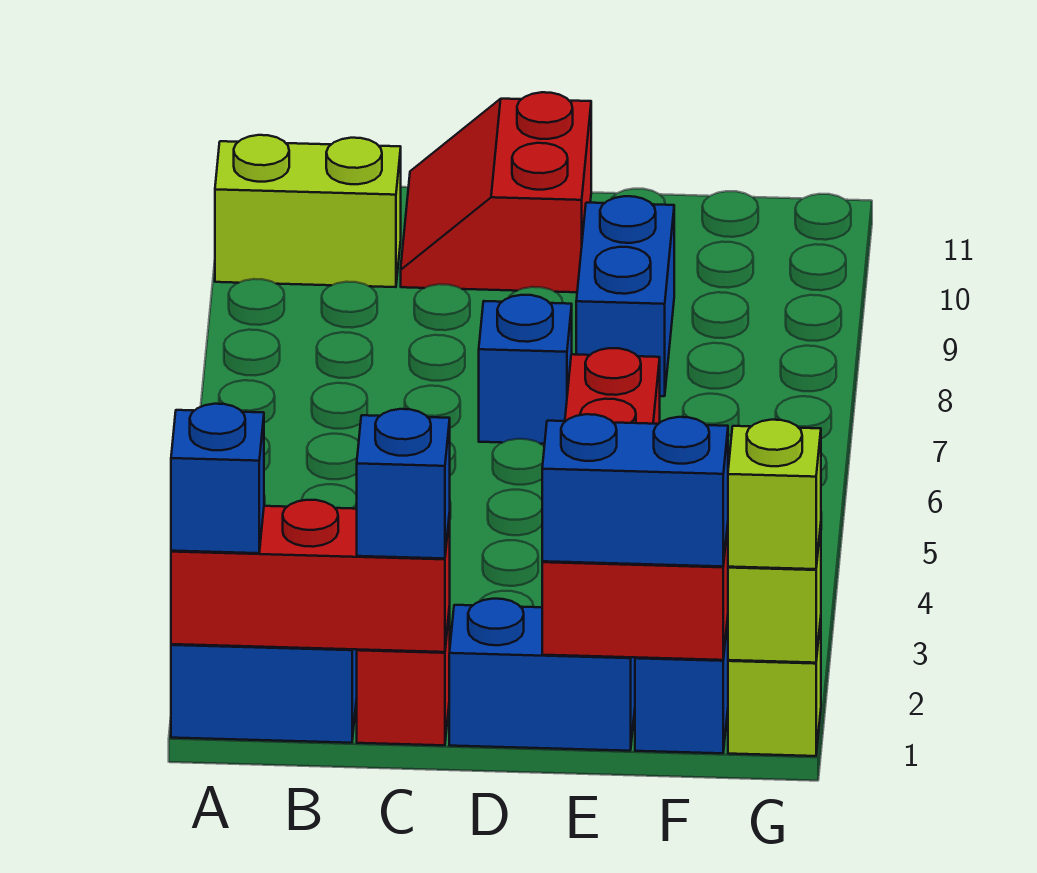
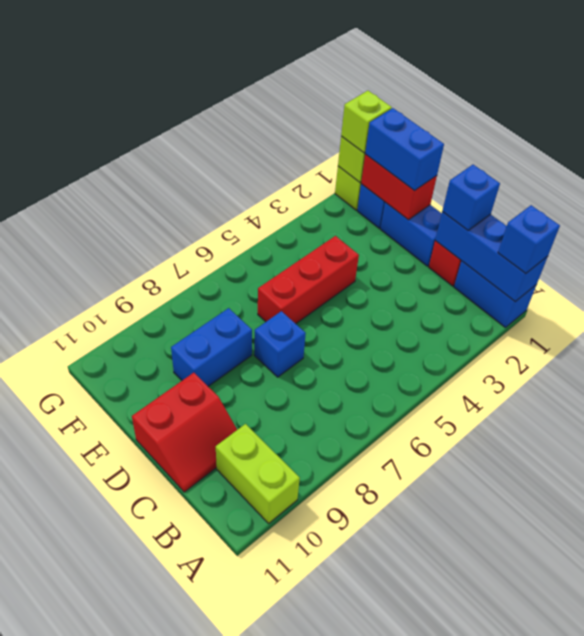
red 1x3 brick [171,500,450,652] -> blue 1x3 brick [435,212,548,302]

